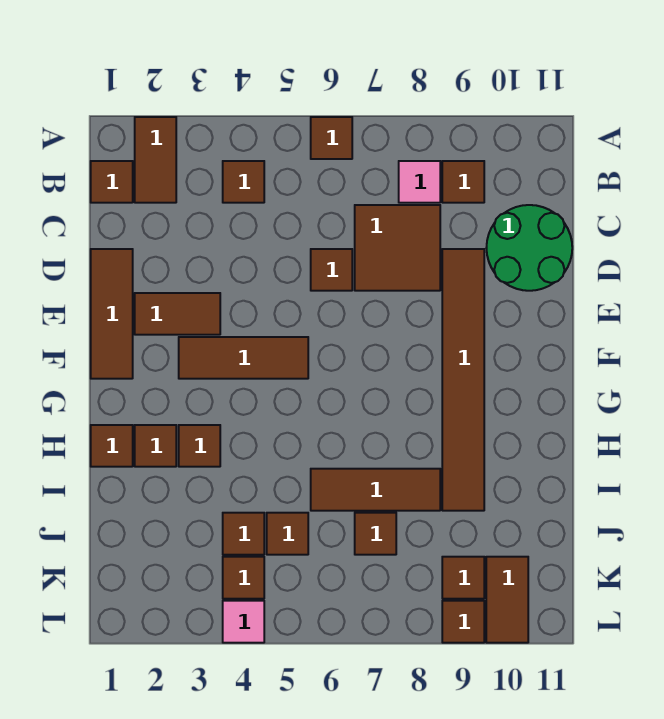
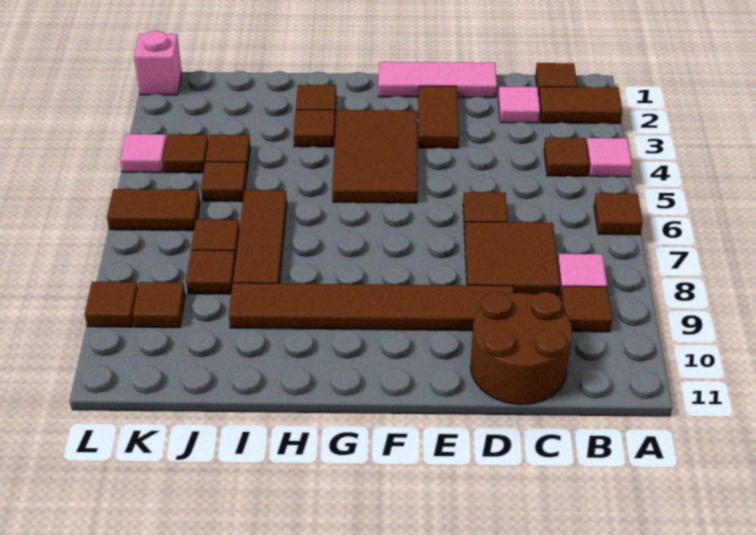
none -> pink 1x1 tile [586,138,632,177]
none -> pink 1x1 tile [498,87,540,123]
green 2x2 round brick [486,205,572,291] -> brown 2x2 round brick [471,291,572,405]
brown 1x3 tile [91,249,133,379] -> pink 1x3 tile [378,62,497,98]
brown 1x3 tile [179,337,308,379] -> brown 2x3 tile [332,110,418,203]
brown 1x1 tile [91,425,133,467] -> brown 1x1 tile moved to [186,250,236,294]
brown 1x2 tile [486,557,528,643] -> brown 1x2 tile moved to [107,189,200,231]
none -> pink 1x1 brick [134,31,182,95]

